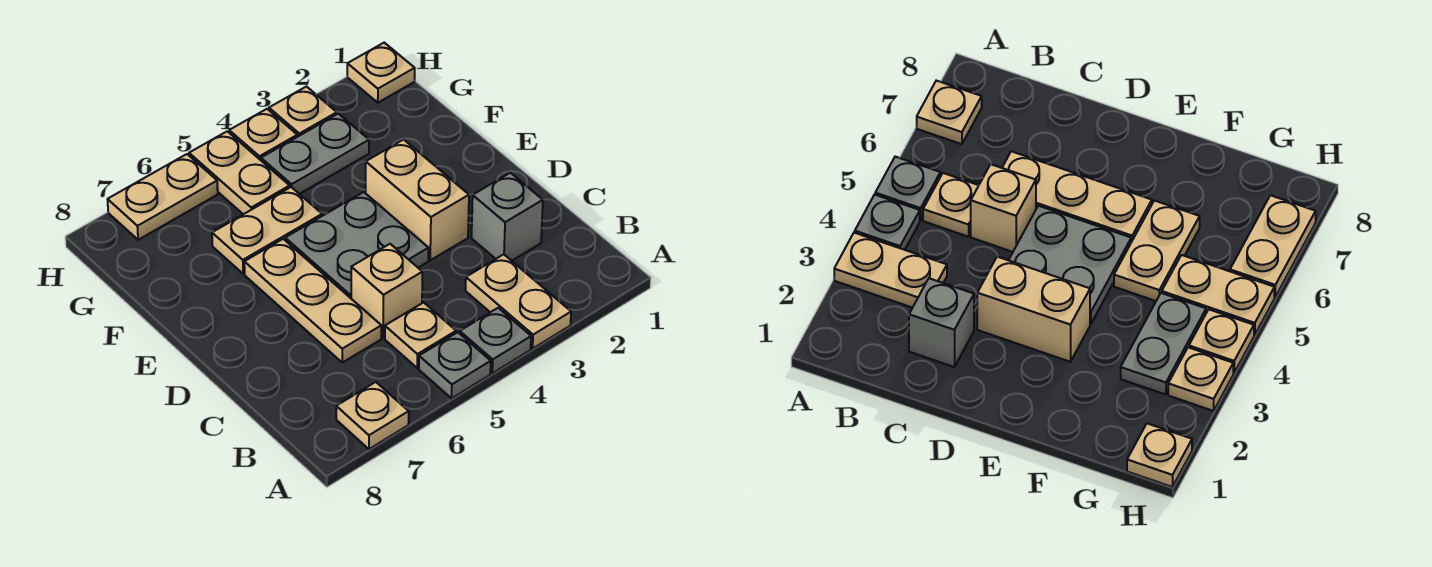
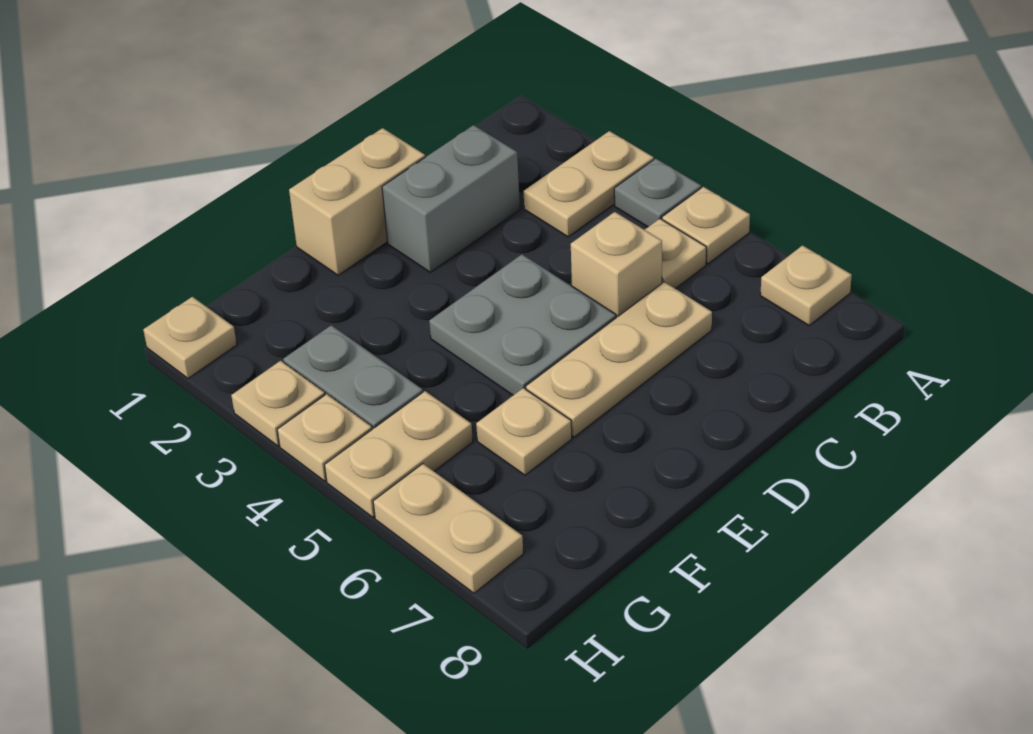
grey 1x1 plate [419,332,491,398] -> tan 1x1 plate [662,187,750,264]
grey 1x1 brick [472,173,543,261] -> grey 1x2 brick [382,125,520,272]
tan 1x2 brick [366,140,469,260] -> tan 1x2 brick moved to [289,128,425,275]
tan 1x2 plate [212,187,322,274] -> tan 1x1 plate [476,388,572,475]

